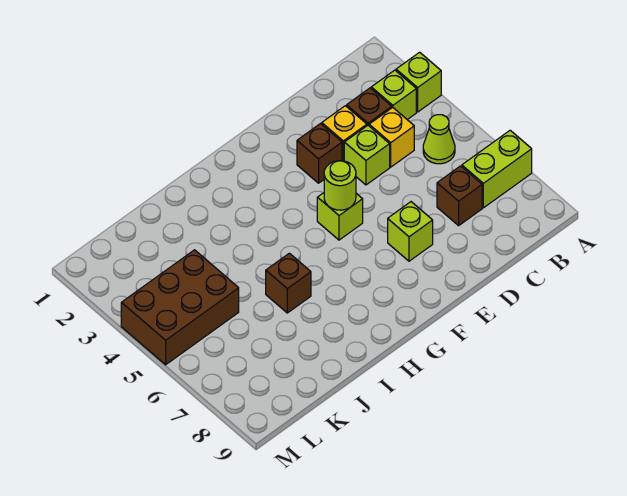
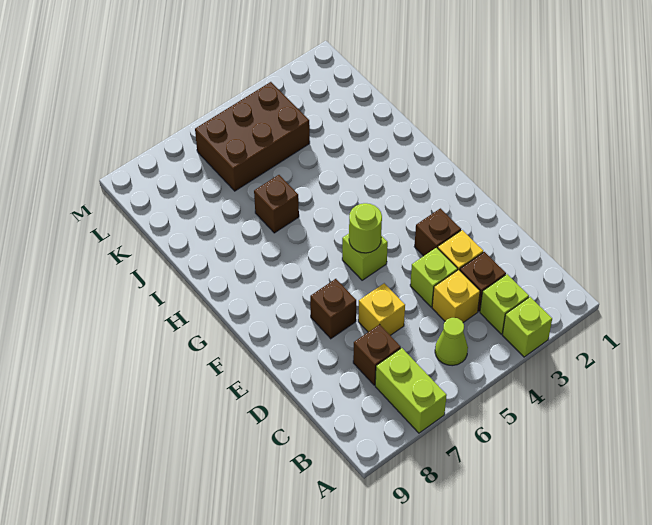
none -> yellow 1x1 brick [358,283,405,335]
lime 1x1 brick [388,202,433,261] -> brown 1x1 brick [310,279,356,339]
brown 2x3 brick [121,250,239,365] -> brown 2x3 brick turned to [195,82,310,191]

